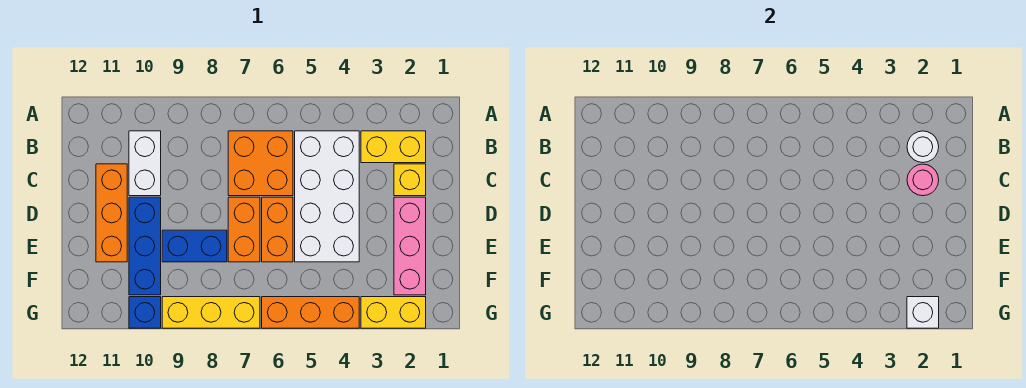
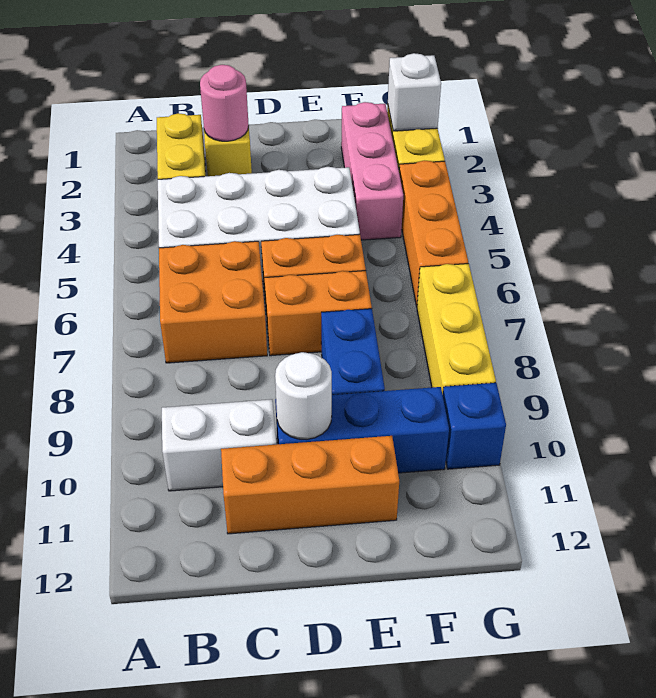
white 1x1 round brick [907,131,939,163] -> white 1x1 round brick moved to [275,352,332,440]
pink 1x3 brick [394,197,426,295] -> pink 1x3 brick turned to [341,102,403,240]

